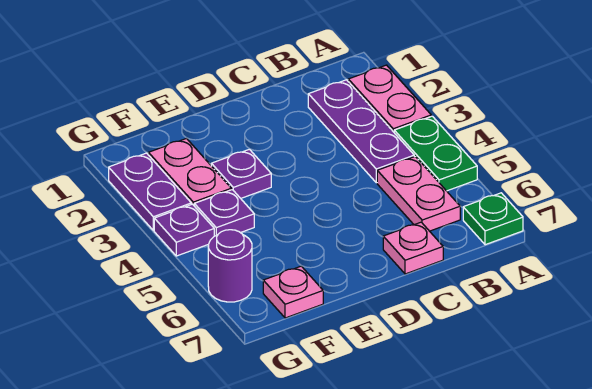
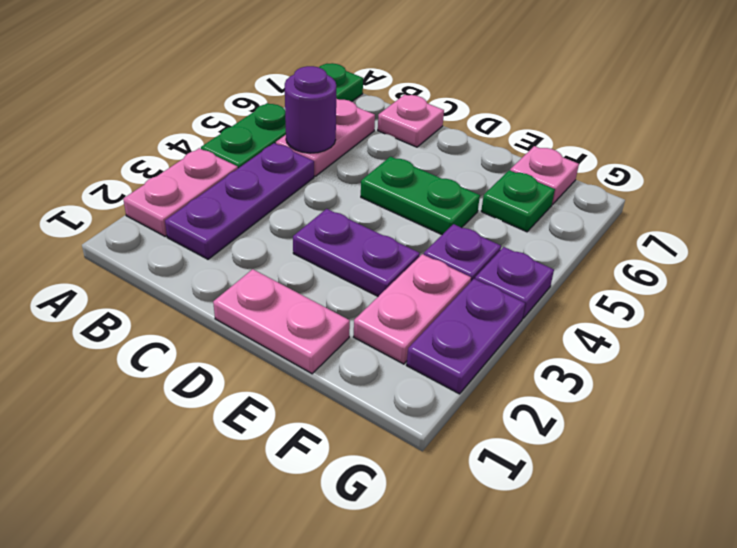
none -> pink 1x2 plate [213,269,350,374]
none -> green 1x2 plate [361,157,480,235]
purple 1x1 plate [211,149,271,198] -> purple 1x2 plate [293,209,420,296]
none -> green 1x1 plate [481,170,555,232]
purple 1x1 round brick [208,230,252,302] -> purple 1x1 round brick moved to [285,66,336,153]

